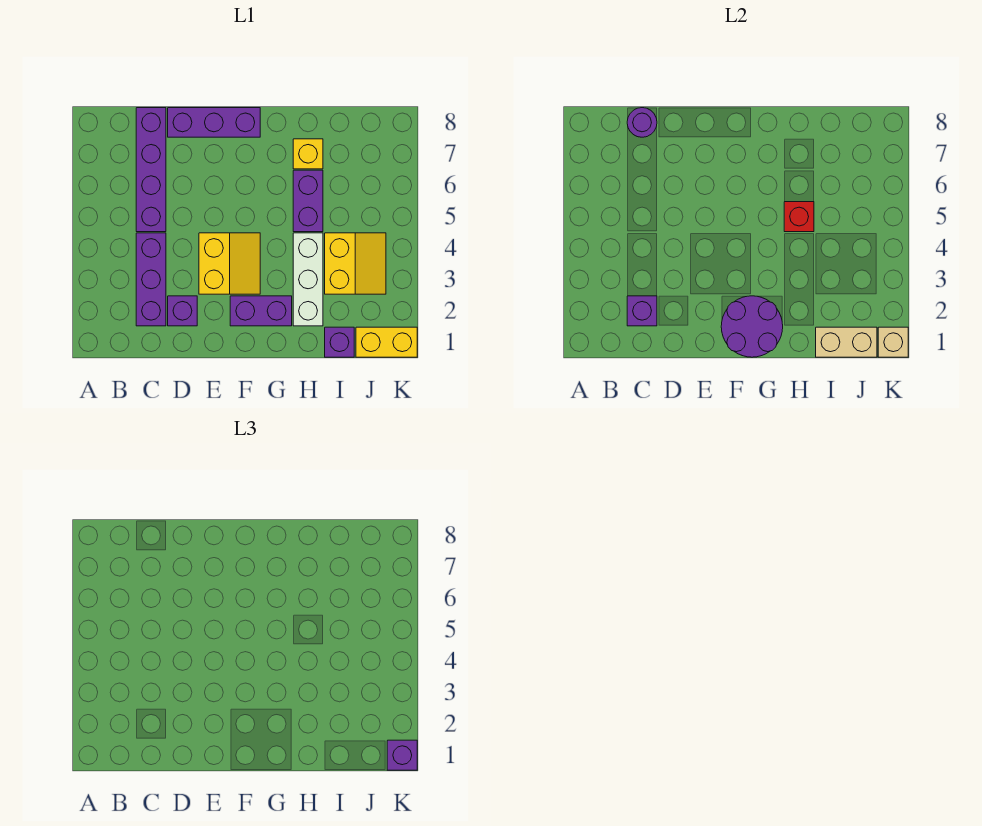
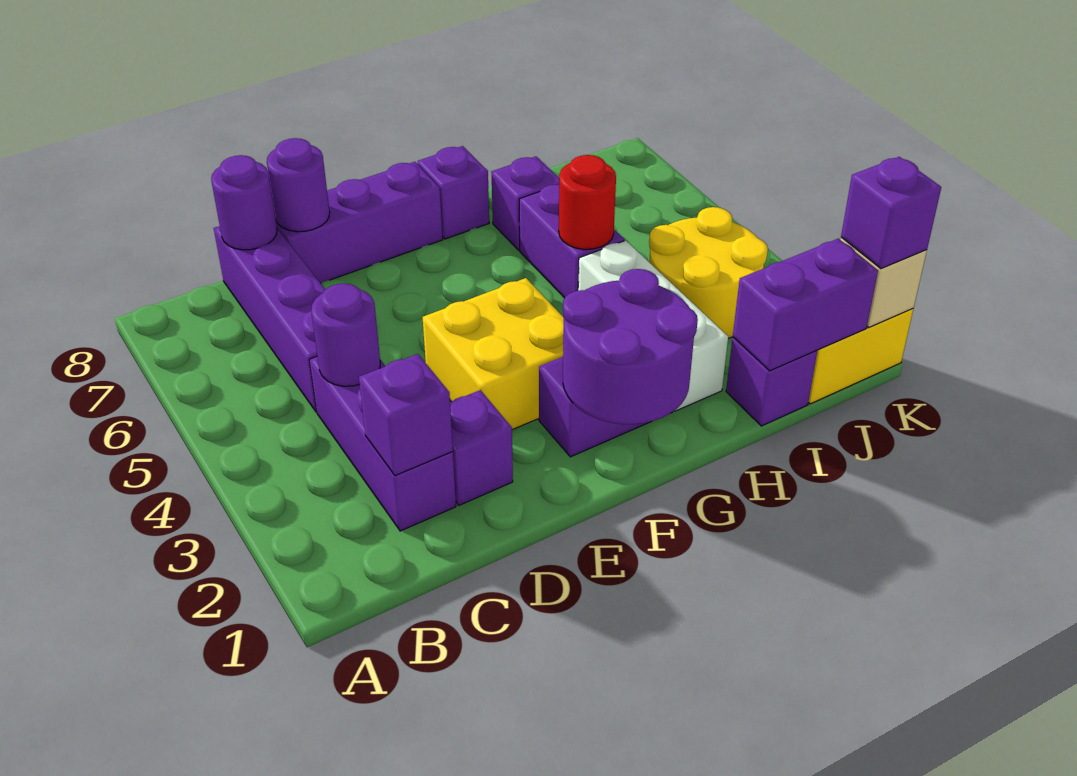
none -> purple 1x1 round brick [311,283,380,386]
none -> purple 1x1 round brick [267,138,330,232]
yellow 2x2 slope [199,233,260,294] -> yellow 2x2 brick [422,278,564,430]
none -> purple 1x1 brick [418,146,489,239]
red 1x1 brick [784,202,814,232] -> red 1x1 round brick [559,155,616,249]
yellow 1x1 brick [293,139,323,169] -> purple 1x1 brick [491,156,559,250]
tan 1x2 brick [816,327,877,357] -> purple 1x2 brick [733,239,878,371]
yellow 2x2 slope [325,233,386,294] -> yellow 2x2 round brick [649,207,768,338]

